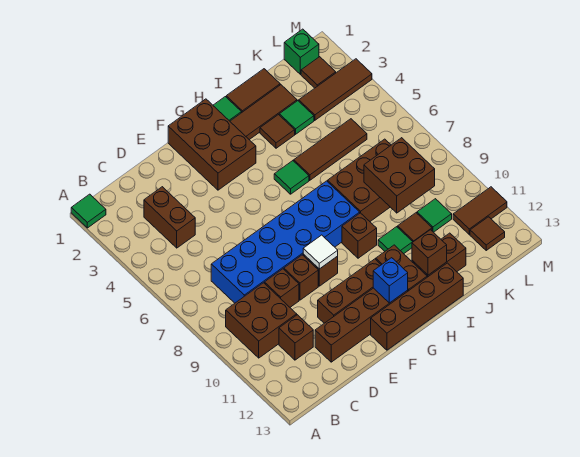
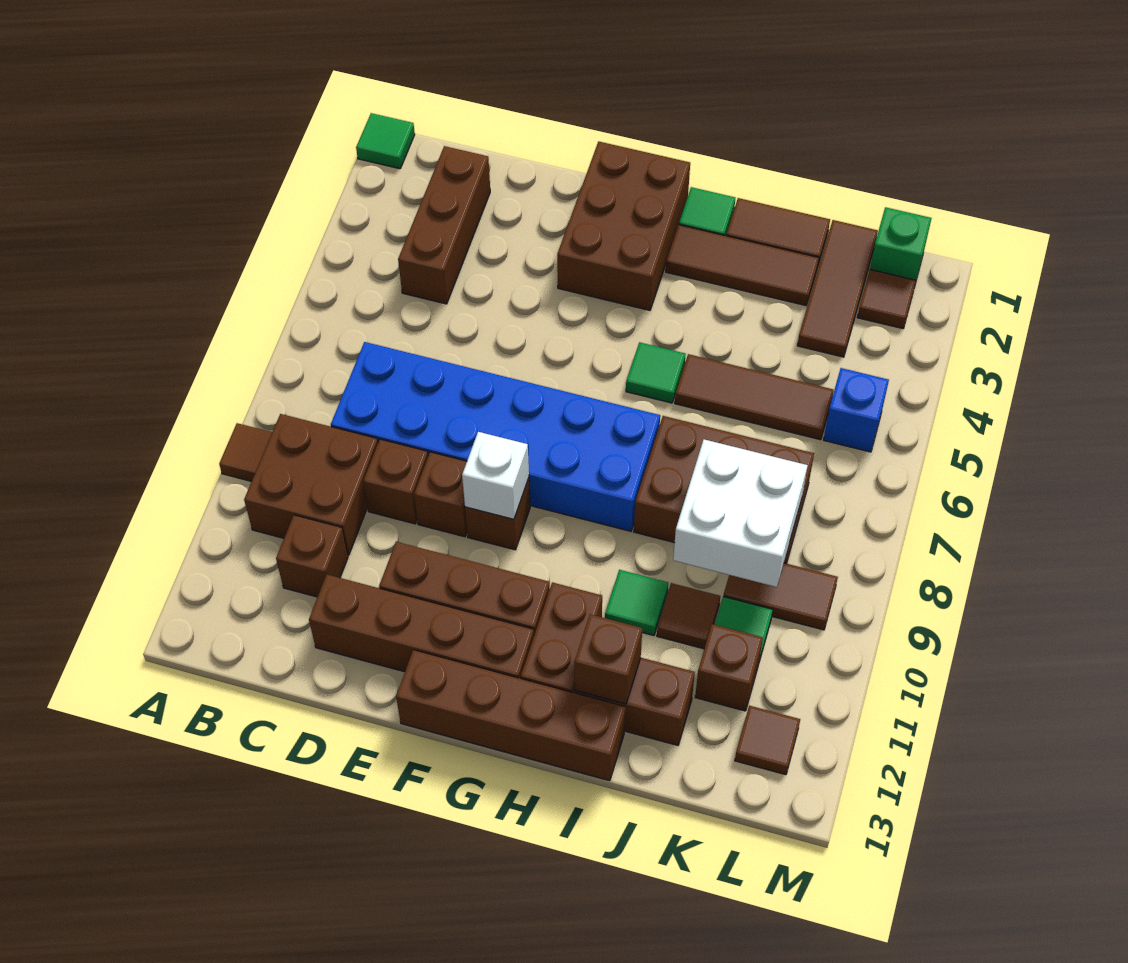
brown 1x2 brick [144,187,195,248] -> brown 1x3 brick [398,146,490,304]
white 1x1 tile [303,235,338,269] -> white 1x1 brick [462,432,529,519]
blue 1x1 brick [373,258,408,303] -> blue 1x1 brick moved to [824,368,889,452]
brown 1x1 brick [342,213,377,258] -> brown 1x1 brick moved to [695,624,763,711]
brown 1x1 tile [260,115,295,148] -> brown 1x1 tile moved to [219,423,272,481]
green 1x1 tile [279,101,314,134] -> none
brown 2x2 brick [364,138,435,213] -> white 2x2 brick [673,439,808,587]
brown 1x3 tile [299,59,372,120] -> brown 1x3 tile turned to [797,220,878,357]
brown 1x2 tile [453,187,507,234] -> brown 1x2 tile moved to [723,563,838,630]

